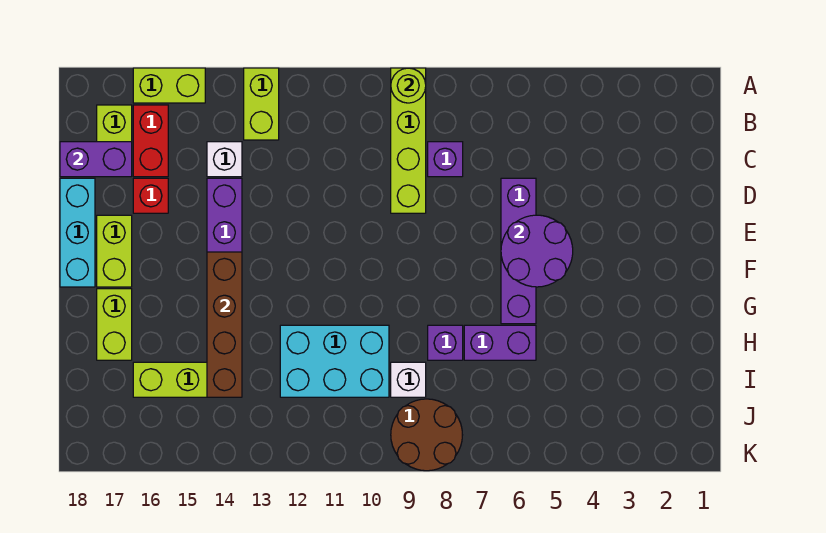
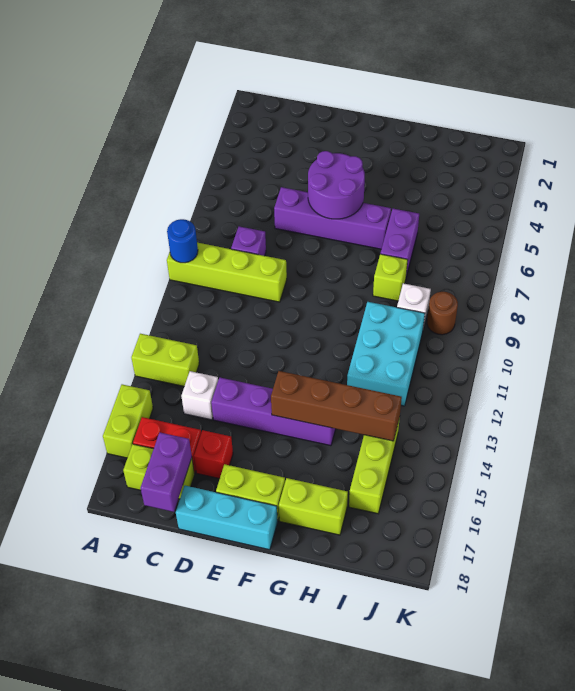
lime 1x1 round brick [391,68,426,103] -> blue 1x1 round brick [167,219,198,263]
purple 1x1 brick [428,325,463,360] -> lime 1x1 brick [373,254,408,301]
brown 2x2 round brick [391,399,462,471] -> brown 1x1 round brick [427,292,458,335]

